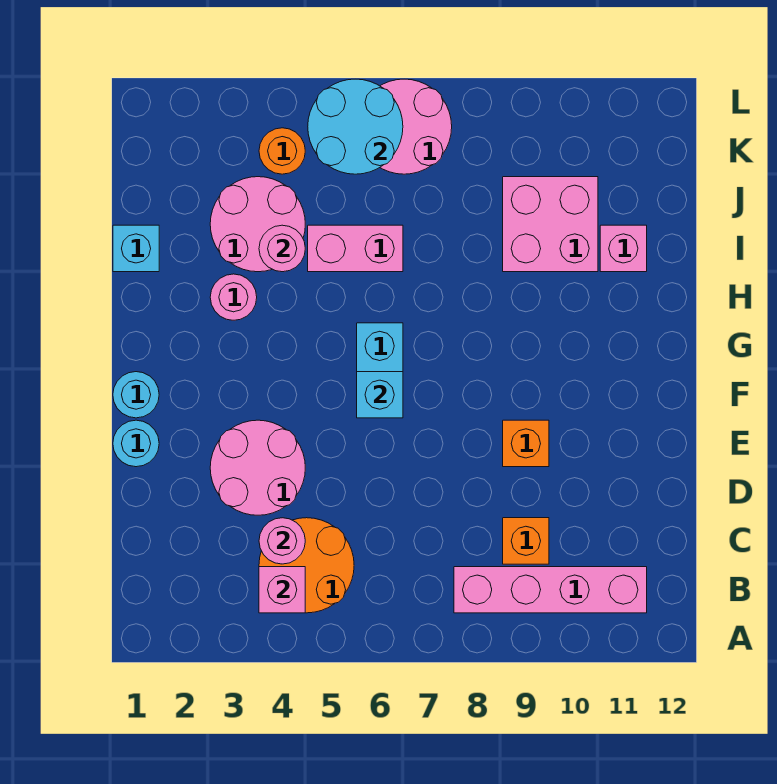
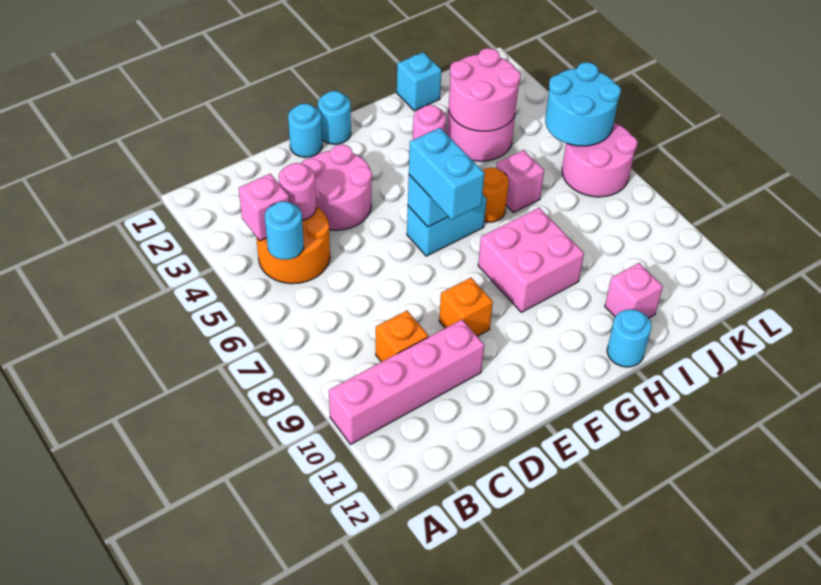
none -> cyan 1x1 round brick [265,201,304,260]
pink 1x4 brick [454,567,647,613] -> pink 1x4 brick turned to [329,320,484,444]
none -> cyan 1x2 brick [409,128,485,220]
none -> cyan 1x1 round brick [607,309,651,367]
pink 1x1 round brick [259,225,305,272] -> pink 2x2 round brick [449,48,521,131]
pink 1x2 brick [308,225,403,272] -> pink 1x1 brick [496,150,544,212]
pink 2x2 brick [503,177,598,272] -> pink 2x2 brick moved to [478,208,584,312]
orange 1x1 round brick [259,128,305,174] -> orange 1x1 round brick moved to [482,167,509,222]

